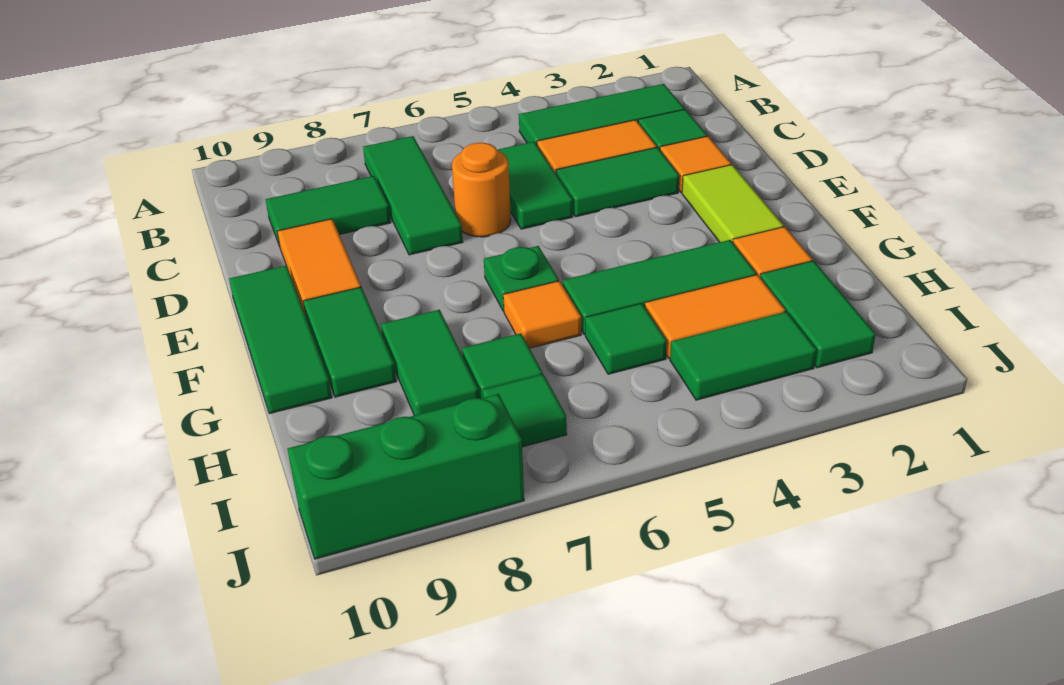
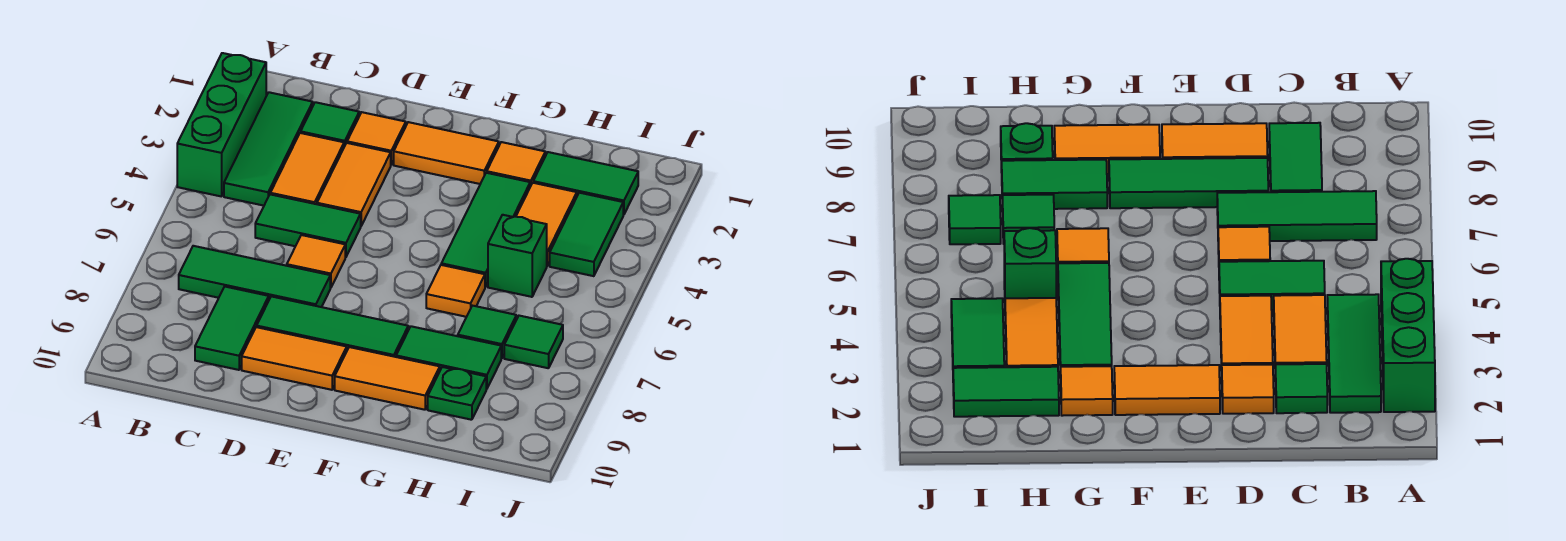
green 1x2 tile [556,147,679,217] -> orange 1x2 tile [317,143,391,226]
orange 1x1 round brick [452,143,511,237] -> orange 1x1 tile [287,235,345,288]
lime 1x2 tile [682,165,784,242] -> orange 1x2 tile [394,122,499,184]
green 1x3 tile [229,265,332,414] -> green 1x3 tile moved to [257,296,408,357]
green 1x1 plate [484,246,559,311] -> green 1x1 plate moved to [428,367,486,420]
green 1x2 tile [303,287,396,397] -> orange 1x2 tile [335,347,440,410]
green 1x1 tile [585,303,667,374] -> green 1x1 brick [488,215,547,297]
green 1x3 brick [287,394,524,559] -> green 1x3 brick moved to [177,53,266,197]

